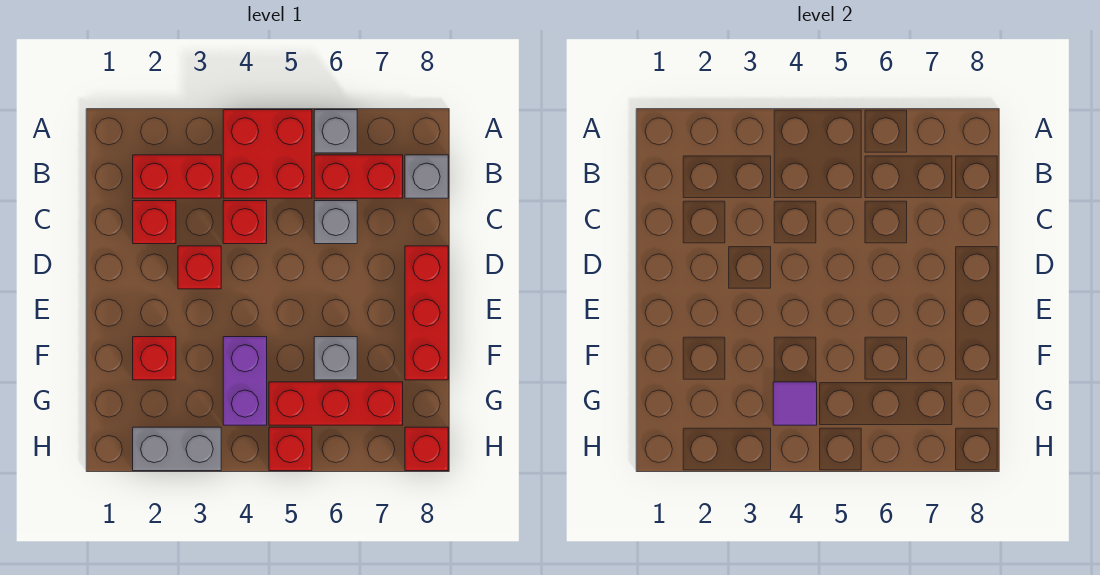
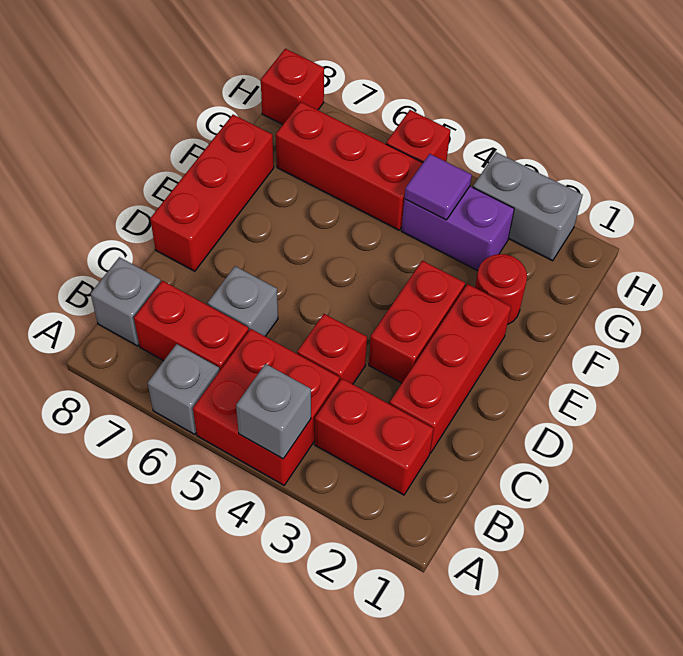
red 1x1 brick [133,201,176,244] -> red 1x3 brick [390,284,511,453]
red 1x1 brick [178,246,221,289] -> red 1x2 brick [369,261,465,383]
red 1x1 brick [133,337,176,380] -> red 1x1 round brick [475,254,527,325]
purple 1x2 brick [223,337,267,425] -> purple 1x2 brick turned to [402,186,514,271]
grey 1x1 brick [314,337,357,380] -> grey 1x1 brick moved to [236,364,311,459]

